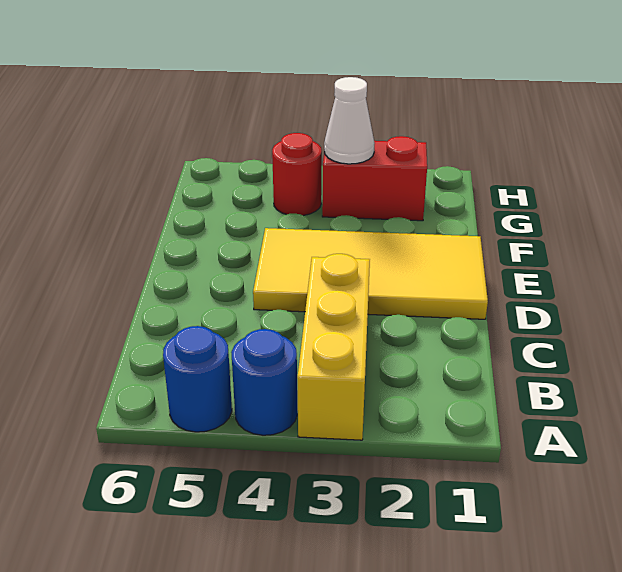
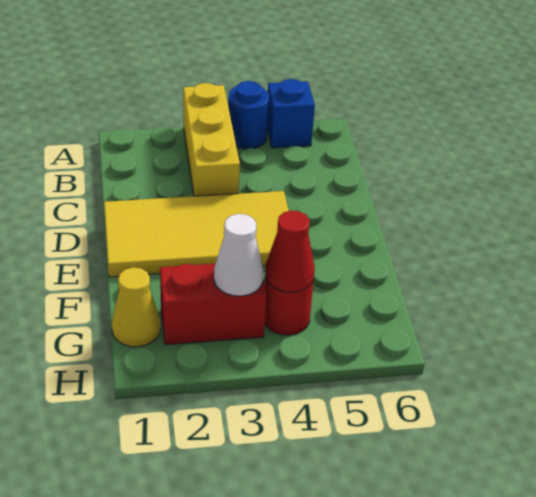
blue 1x1 round brick [163,326,232,432] -> blue 1x1 brick [267,79,315,148]
none -> yellow 1x1 cone [112,267,160,347]
none -> red 1x1 cone [265,210,315,292]

